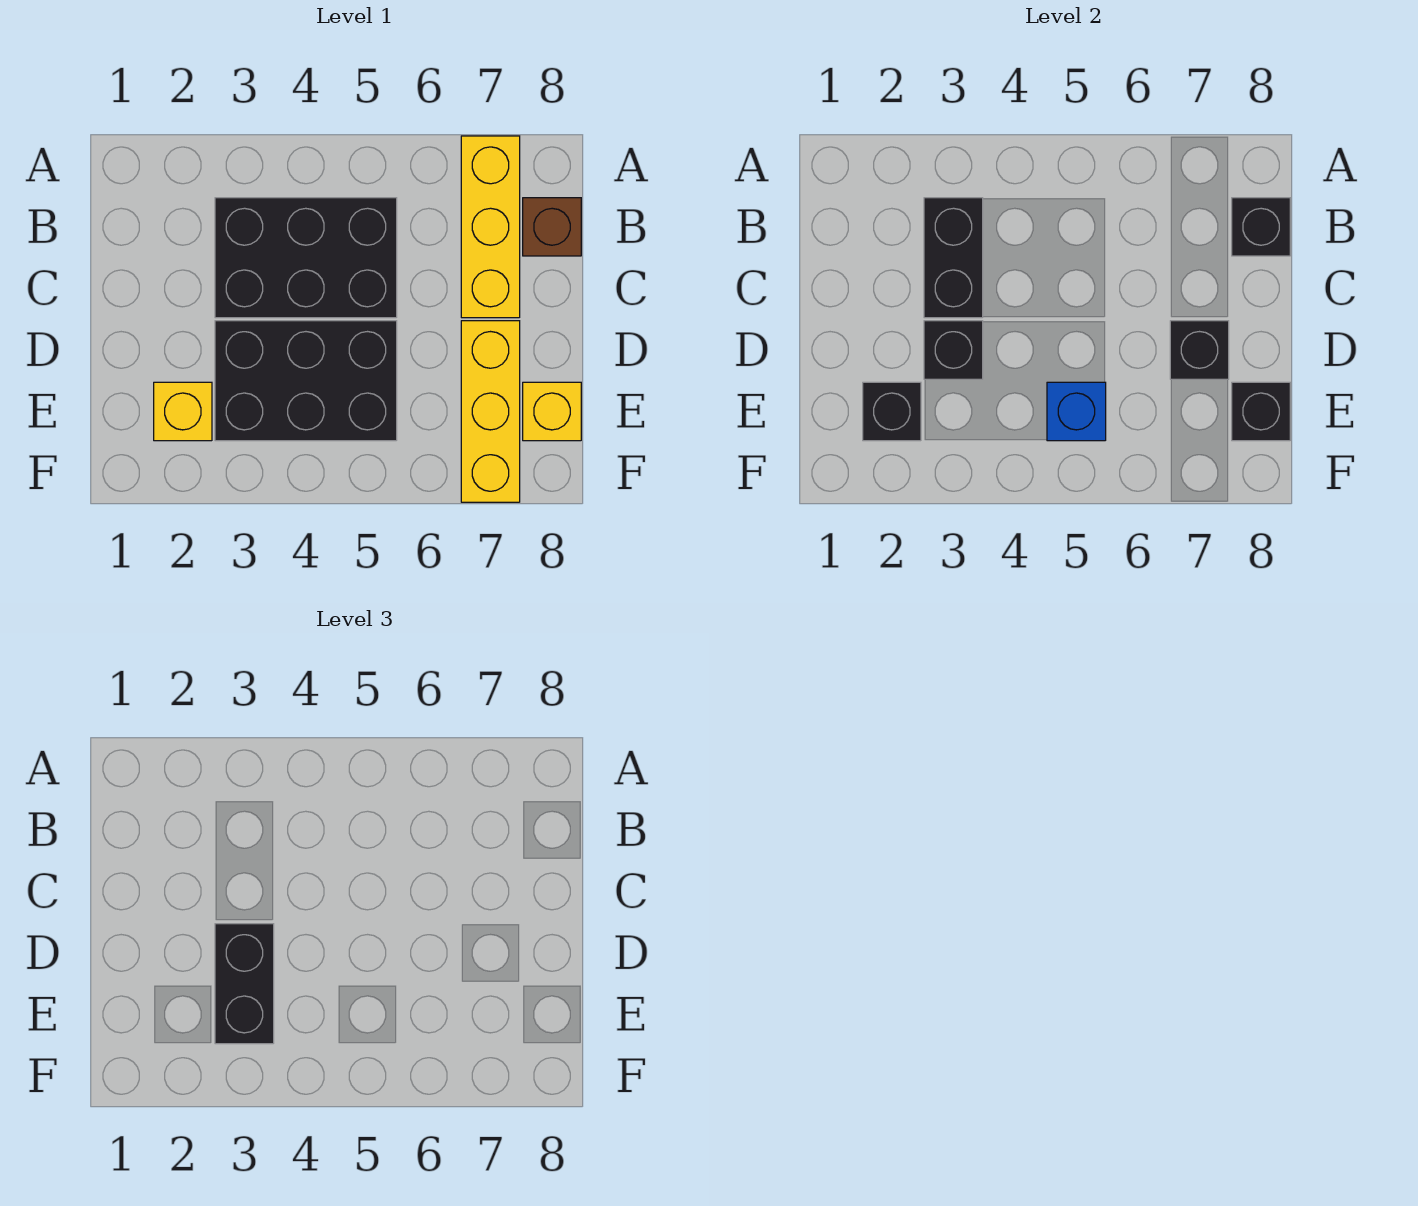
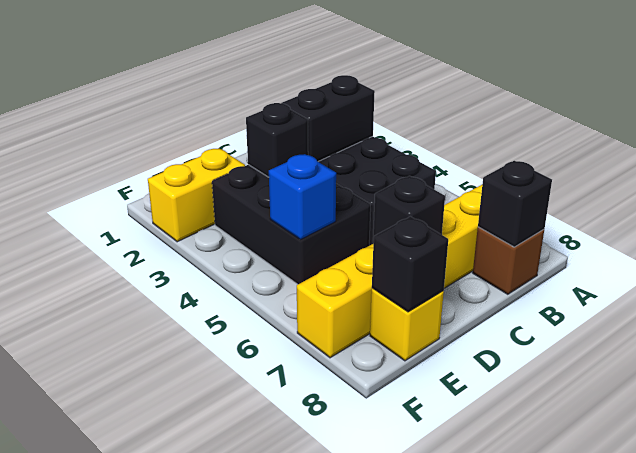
black 1x2 brick [215,924,274,1044] -> none
yellow 1x1 brick [154,382,212,441] -> yellow 1x2 brick [148,148,245,242]
black 1x1 brick [863,382,921,441] -> none

